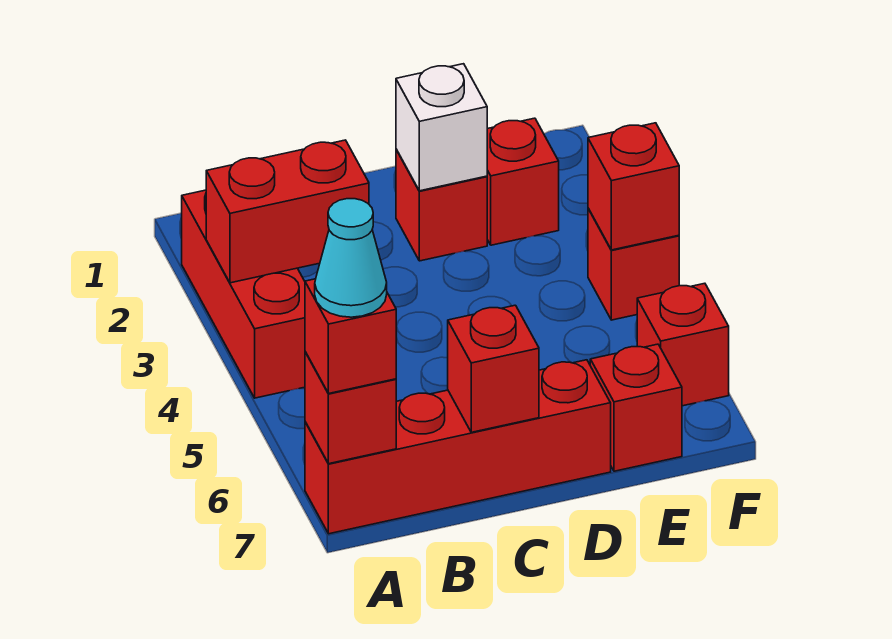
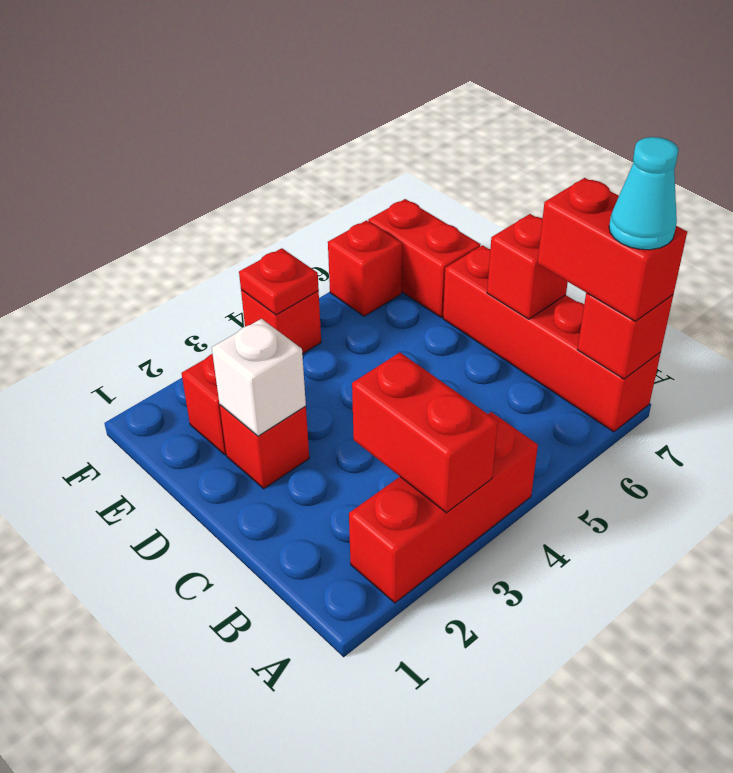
red 1x1 brick [305,279,396,394] -> red 1x2 brick [538,178,687,321]
red 1x1 brick [590,344,682,471] -> red 1x2 brick [368,199,481,317]
red 1x1 brick [588,123,679,250] -> red 1x1 plate [239,248,319,315]

